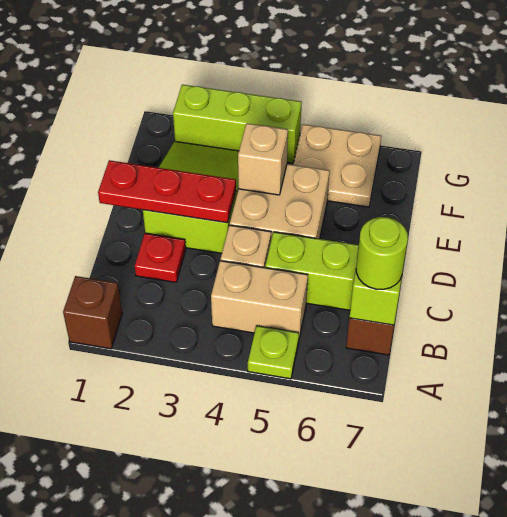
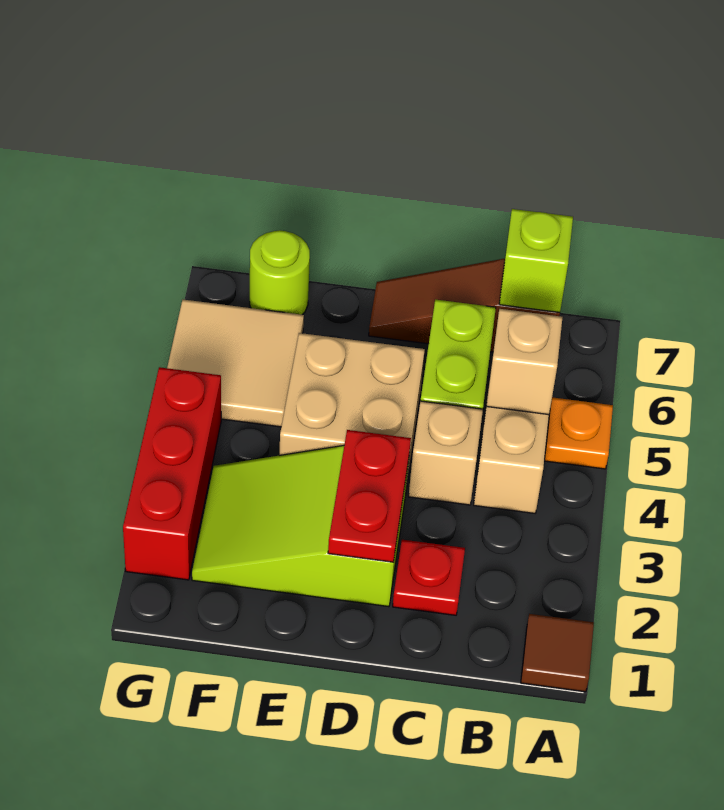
brown 1x1 brick [63,276,122,349] -> brown 1x1 tile [521,614,594,692]
lime 1x1 plate [248,326,299,379] -> orange 1x1 plate [544,397,613,469]
lime 1x1 round brick [356,217,408,289] -> lime 1x1 round brick moved to [250,230,310,315]
red 1x3 plate [98,160,236,223] -> red 1x2 plate [328,430,411,562]
tan 1x1 brick [238,123,288,195] -> tan 1x1 brick moved to [487,309,563,415]
tan 2x2 plate [293,124,381,207] -> tan 2x2 tile [167,300,304,427]
lime 1x3 brick [173,85,302,163] -> red 1x3 brick [123,367,221,580]

